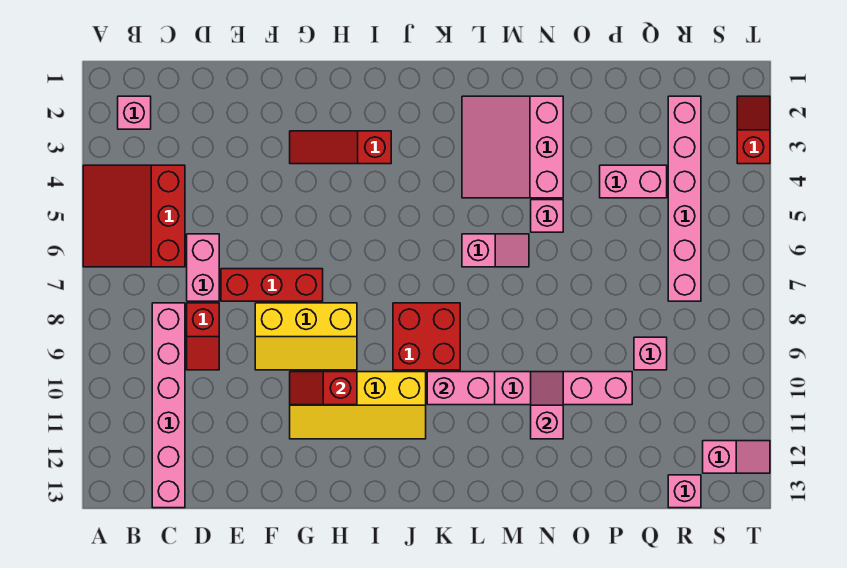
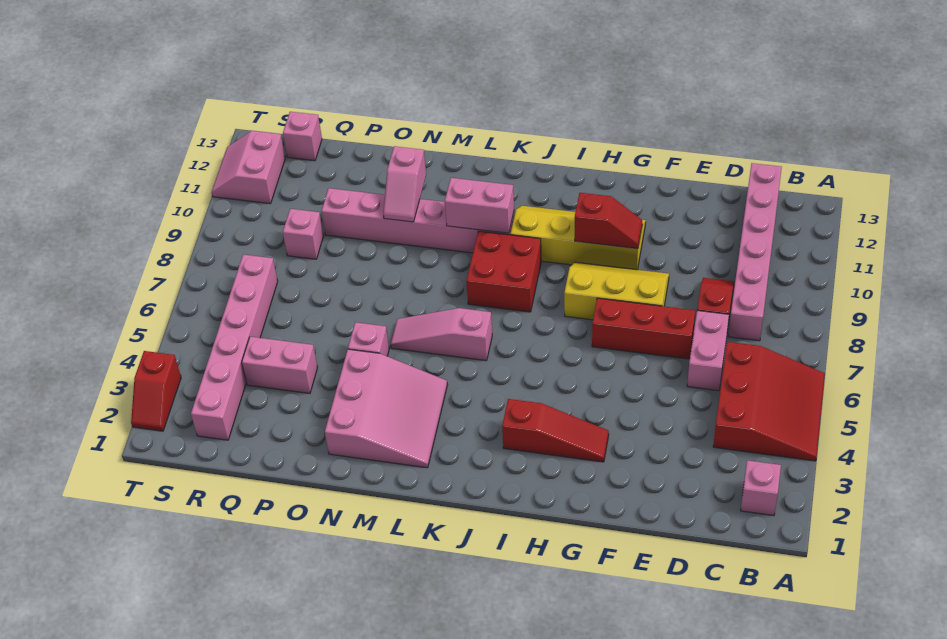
pink 1x2 slope [462,234,529,267] -> pink 1x3 slope [391,308,492,361]
pink 1x2 slope [703,441,770,473] -> pink 2x2 slope [211,131,285,204]

